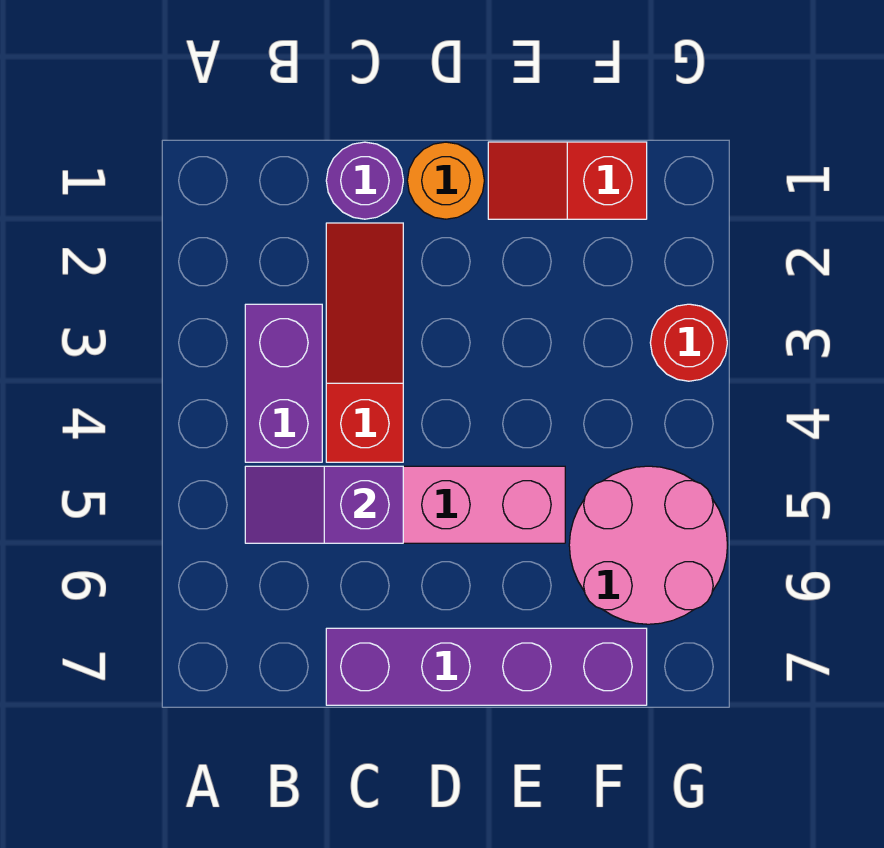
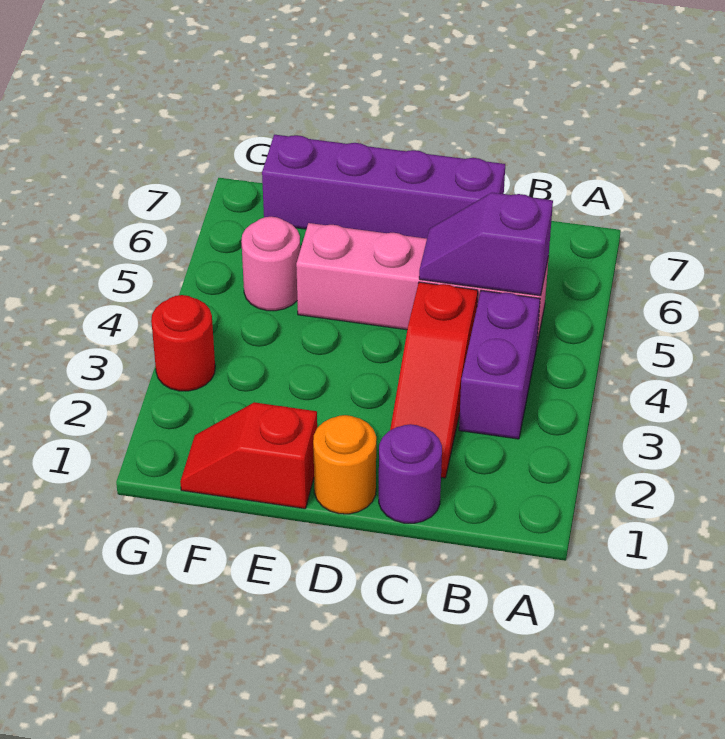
purple 1x2 slope [245,466,403,543] -> purple 1x2 slope turned to [419,193,553,296]
red 1x2 slope [488,142,647,219] -> red 1x2 slope turned to [180,402,317,509]
pink 2x2 round brick [569,466,727,624] -> pink 1x1 round brick [241,217,300,311]

